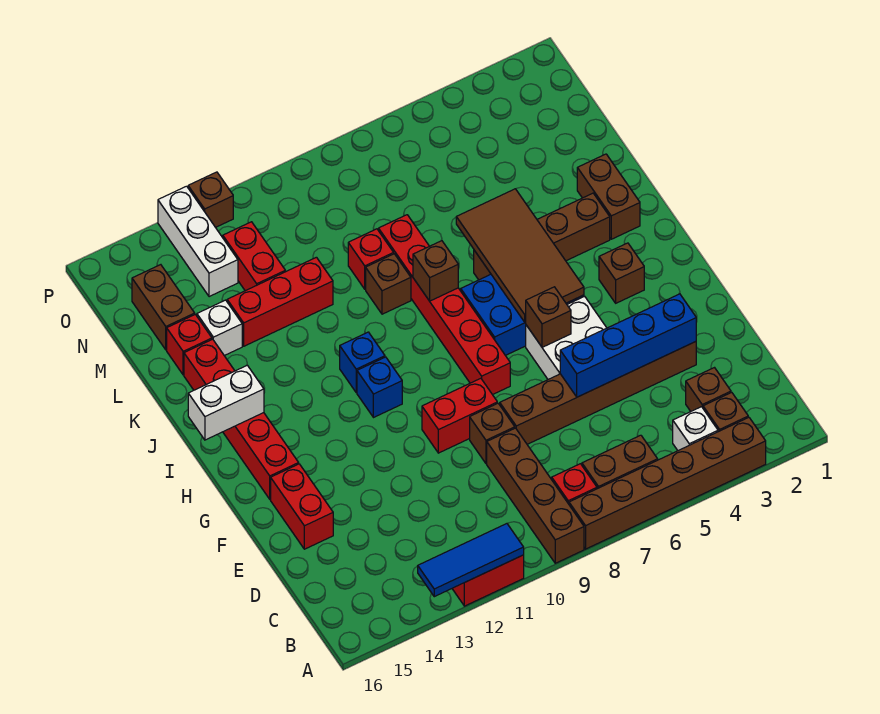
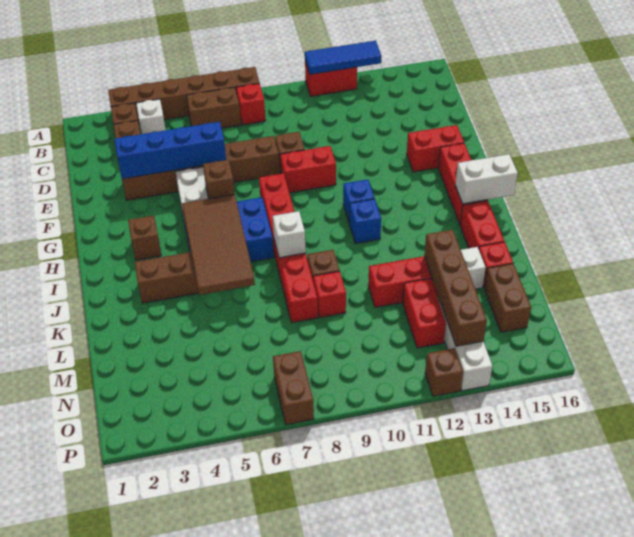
brown 1x4 brick [487,428,584,563] -> brown 1x4 brick moved to [424,230,487,346]
red 1x2 brick [271,464,333,549] -> red 1x2 brick turned to [407,125,464,172]
brown 1x2 brick [577,154,640,239] -> brown 1x2 brick moved to [273,351,314,425]
brown 1x1 brick [413,241,458,301] -> white 1x1 brick [273,211,306,258]

